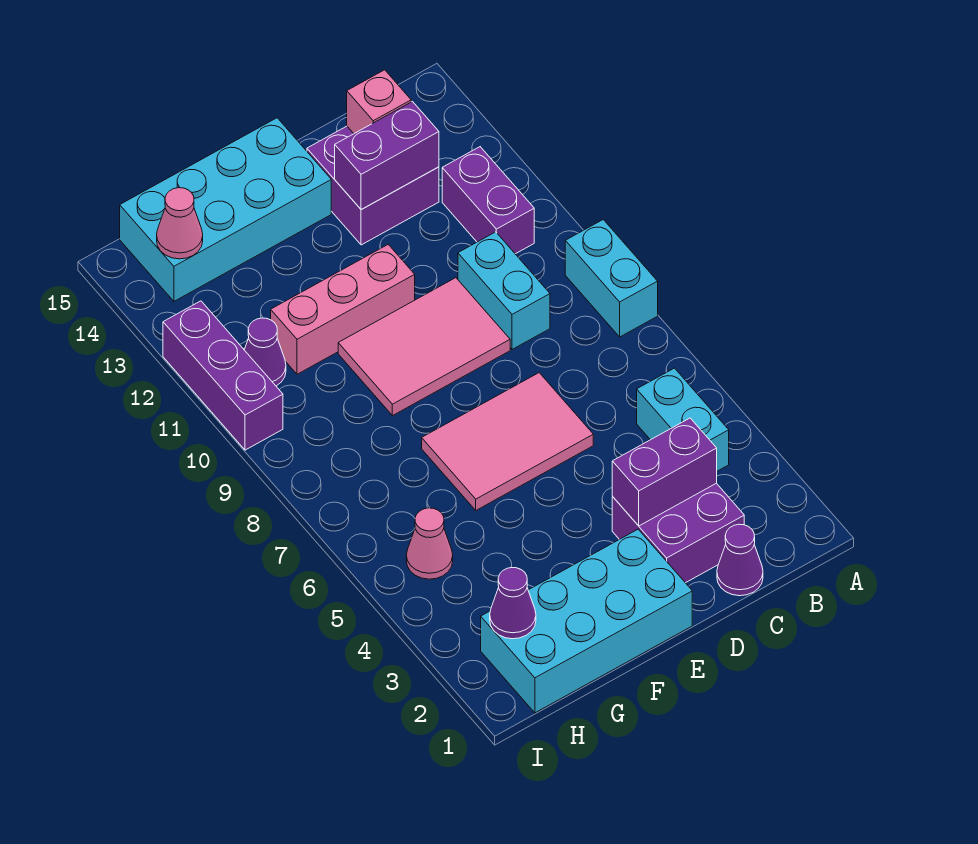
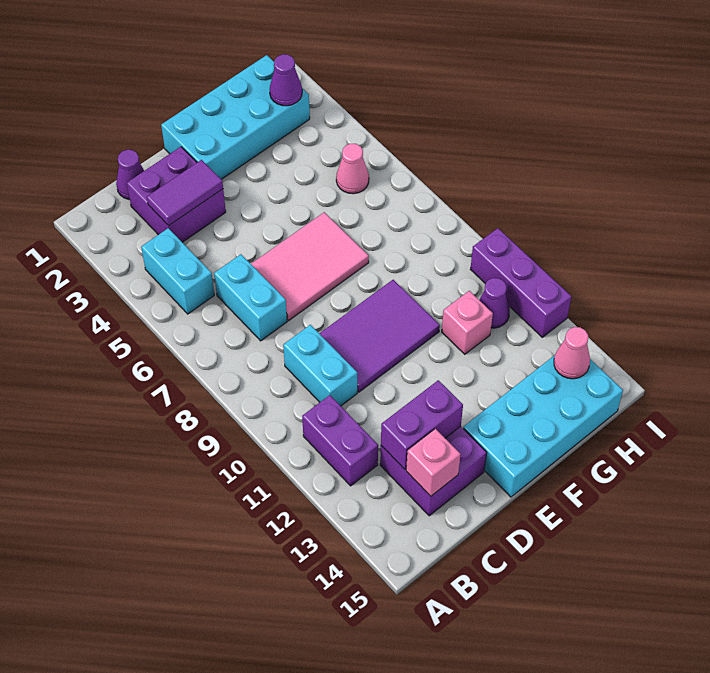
cyan 1x2 brick [565,220,658,337] -> cyan 1x2 brick moved to [214,254,287,341]
purple 1x2 brick [612,418,717,526] -> purple 1x2 tile [147,160,223,226]
pink 2x3 tile [338,278,510,416] -> purple 2x3 tile [319,280,440,392]
pink 1x3 brick [271,244,415,374] -> pink 1x1 brick [442,291,493,354]

